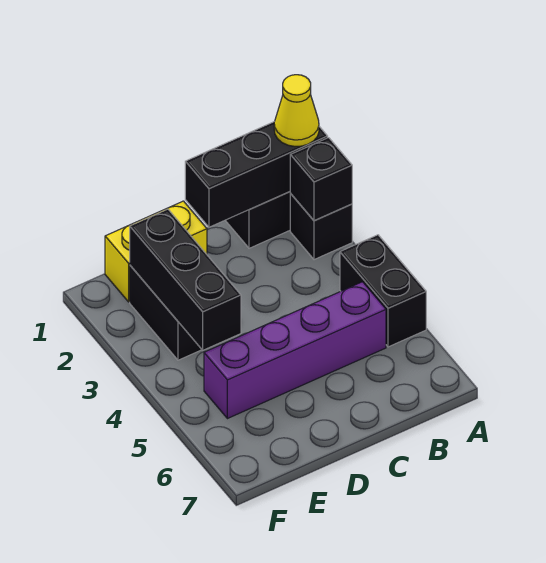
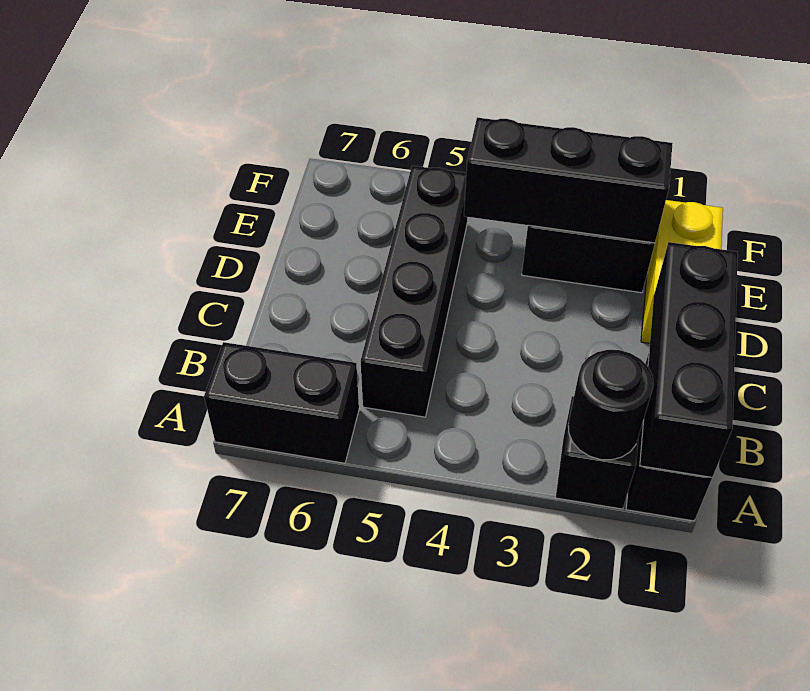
yellow 1x1 cone [274,75,319,146] -> none
black 1x1 brick [290,138,352,221] -> black 1x1 round brick [568,350,654,460]
black 1x2 brick [340,235,426,347] -> black 1x2 brick moved to [204,342,359,463]
purple 1x4 brick [204,282,386,419] -> black 1x4 brick [361,166,467,417]

